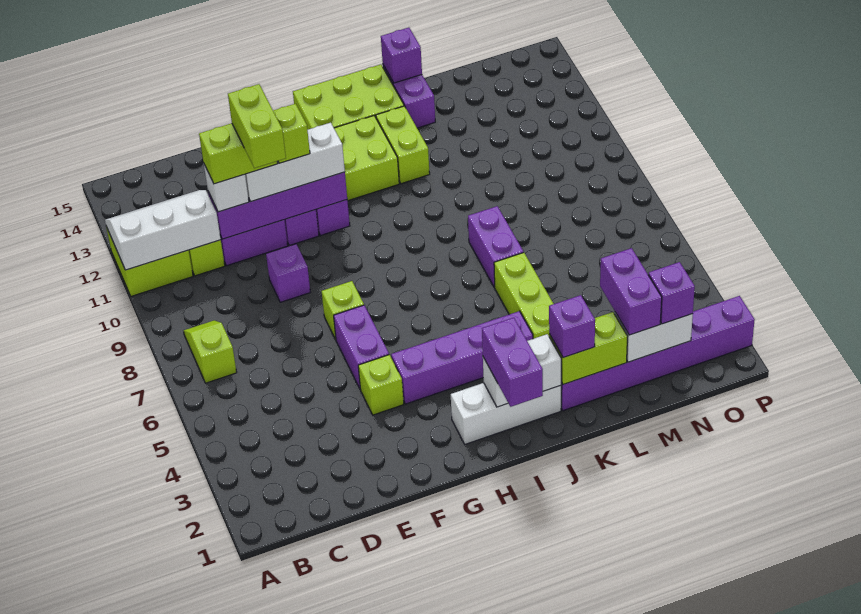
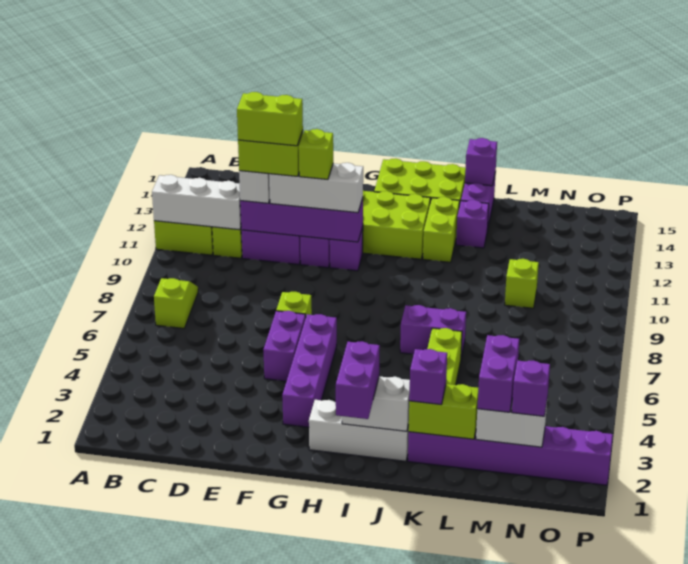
purple 1x1 brick [266,244,310,302] -> purple 1x1 brick moved to [456,200,489,248]
lime 1x2 brick [228,84,286,168] -> lime 1x2 brick turned to [237,92,303,146]
lime 1x1 brick [358,355,404,415] -> lime 1x1 brick moved to [505,259,539,308]
purple 1x4 brick [391,311,533,404] -> purple 1x4 brick turned to [282,314,337,427]
purple 1x2 brick [468,206,523,287] -> purple 1x2 brick turned to [400,305,466,357]

